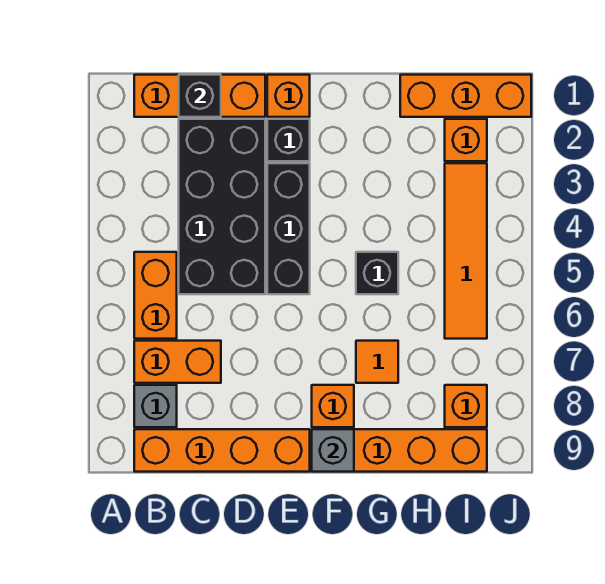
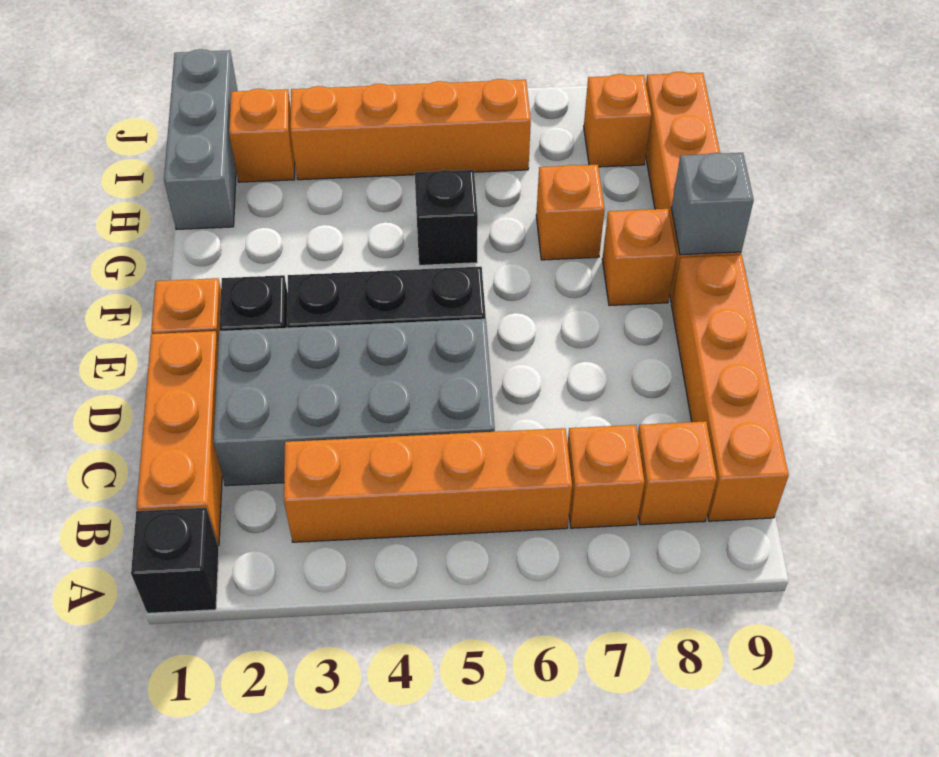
orange 1x2 brick [134,252,177,339] -> orange 1x4 brick [284,428,572,542]
orange 1x2 brick [134,341,221,383] -> orange 1x1 brick [567,425,645,528]
grey 1x1 brick [134,385,177,427] -> orange 1x1 brick [638,421,717,525]
black 1x1 brick [179,75,221,117] -> black 1x1 brick moved to [131,508,219,613]
black 2x4 brick [179,119,265,294] -> grey 2x4 brick [213,319,495,486]
orange 1x1 tile [356,341,398,383] -> orange 1x1 brick [536,165,605,260]
orange 1x3 brick [400,75,531,117] -> grey 1x3 brick [164,49,238,230]
orange 1x4 tile [445,163,487,339] -> orange 1x4 brick [290,79,531,180]

